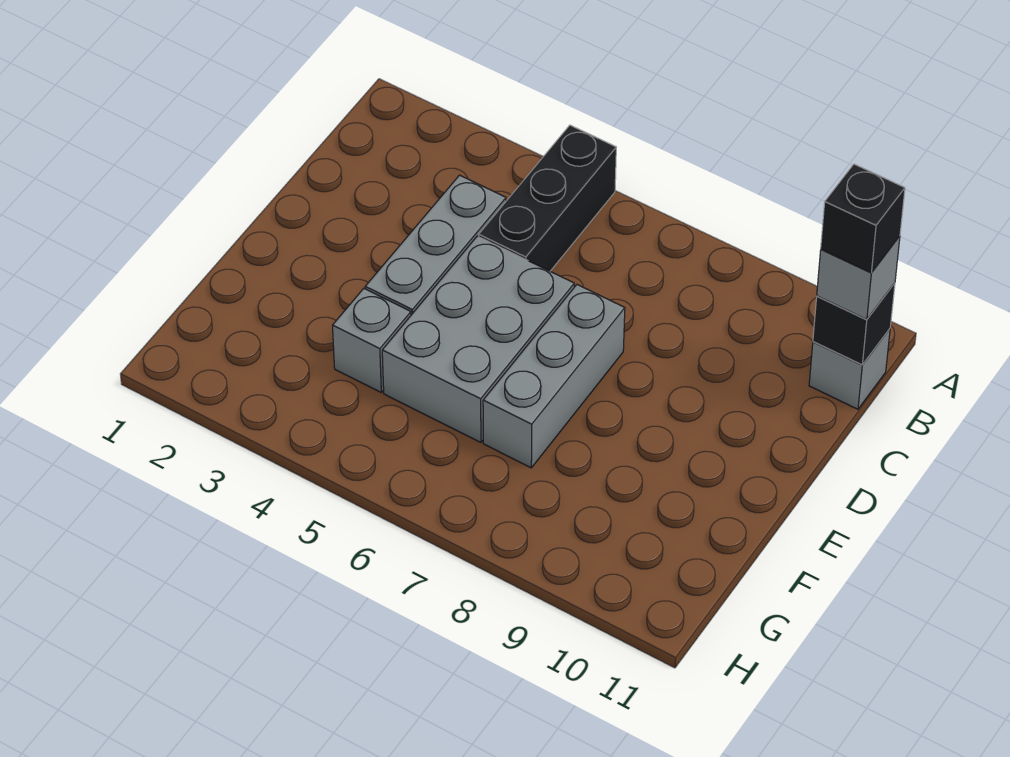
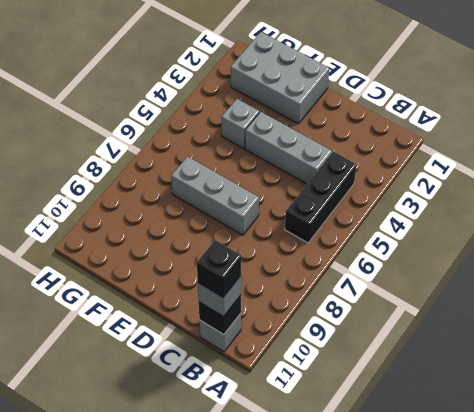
black 1x3 brick [479,125,616,271] -> black 1x3 brick turned to [285,152,357,243]
grey 2x3 brick [382,236,574,442] -> grey 2x3 brick moved to [230,32,329,124]

